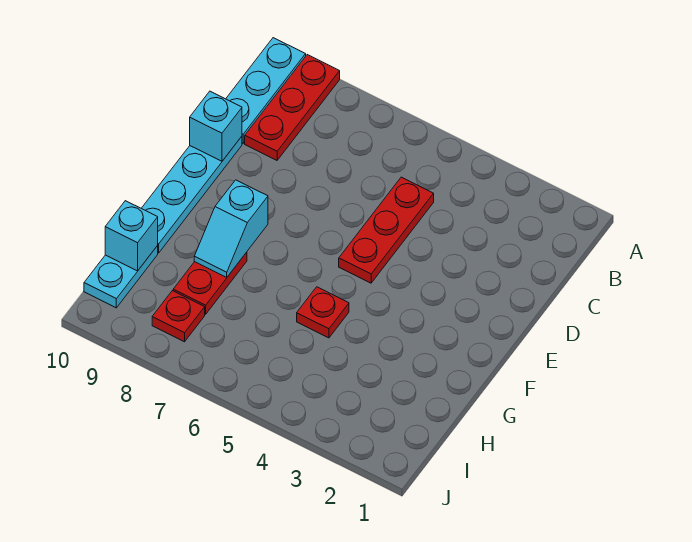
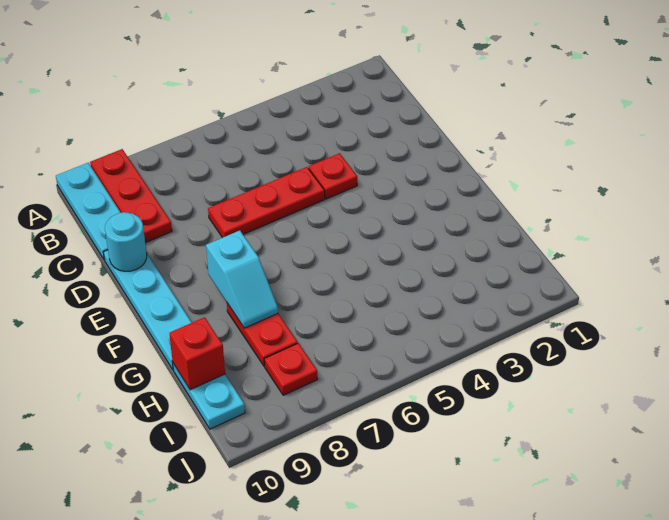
red 1x3 plate [339,177,434,283] -> red 1x3 plate turned to [208,167,325,238]
cyan 1x1 brick [190,91,242,161] -> cyan 1x1 round brick [105,212,147,271]
red 1x1 plate [297,287,349,338] -> red 1x1 plate moved to [309,153,357,199]
cyan 1x1 brick [105,201,158,271] -> red 1x1 brick [169,317,225,390]

